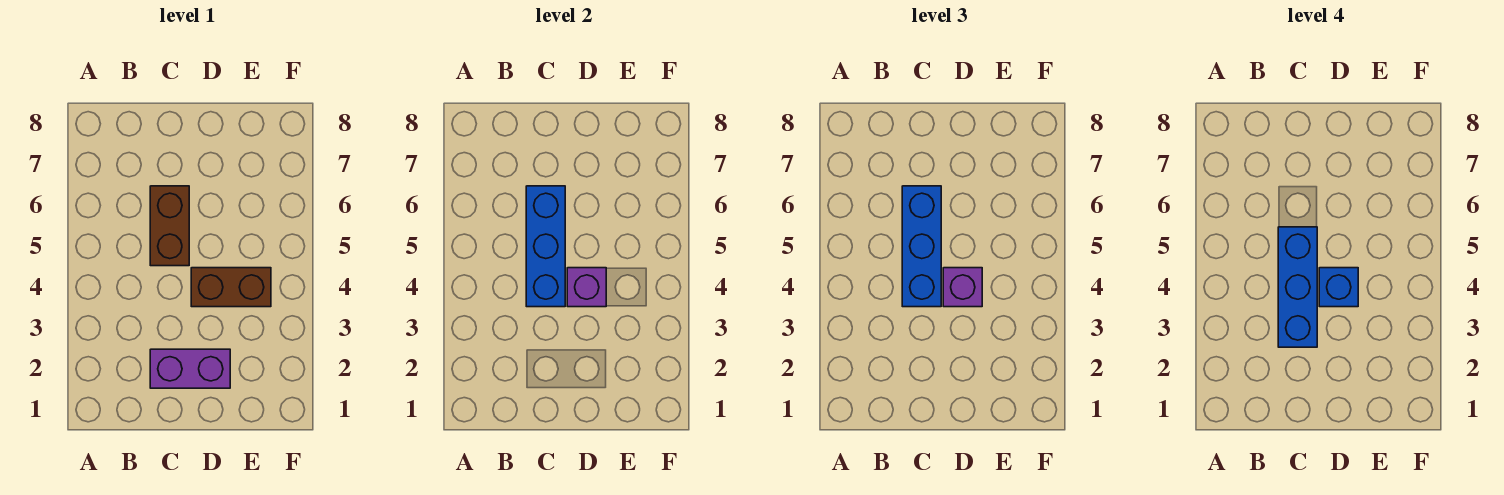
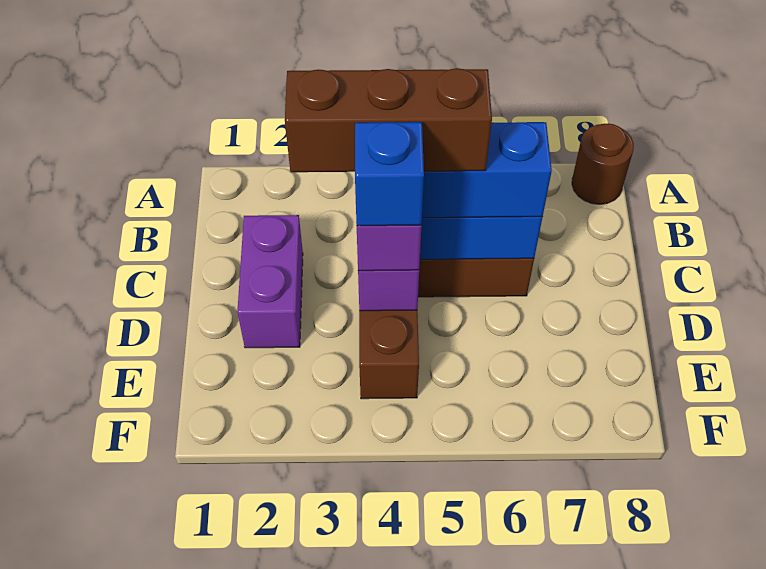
none -> brown 1x1 round brick [572,124,634,204]
blue 1x3 brick [1278,227,1317,347] -> brown 1x3 brick [285,68,492,172]

